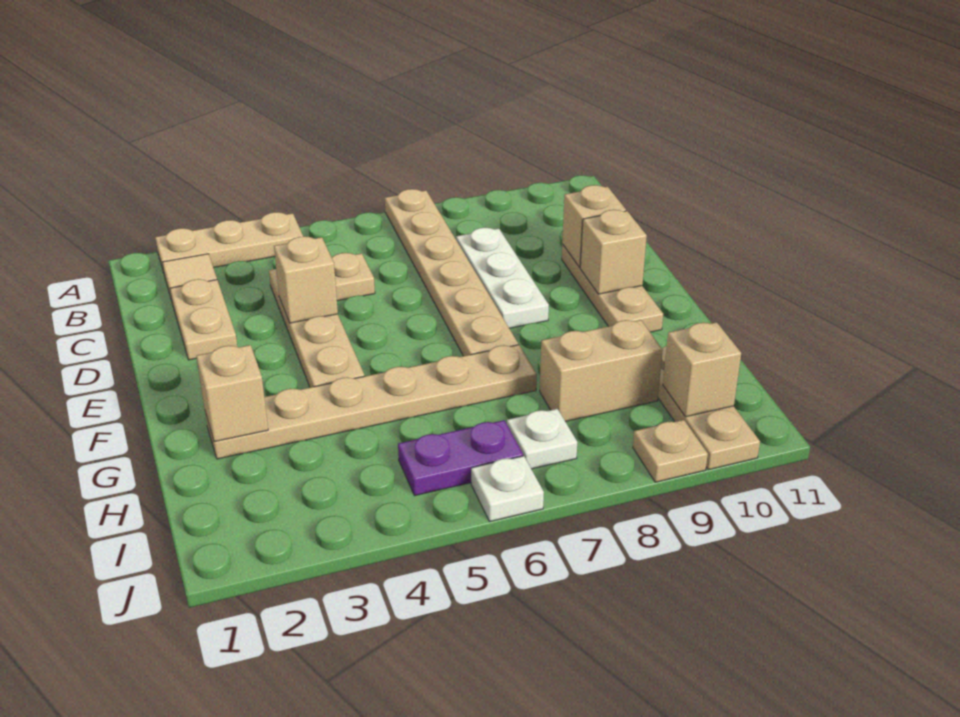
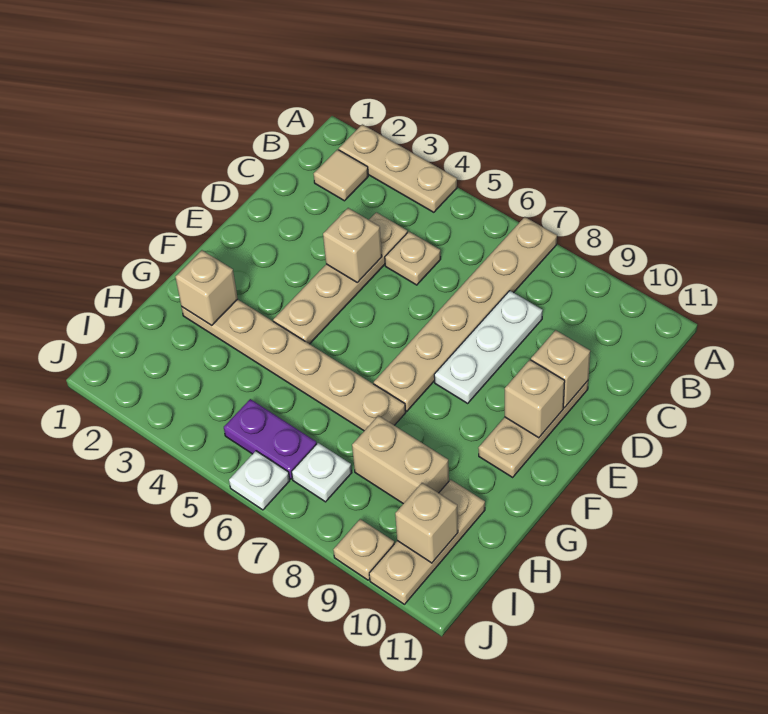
tan 1x2 plate [170,279,237,360] -> none

